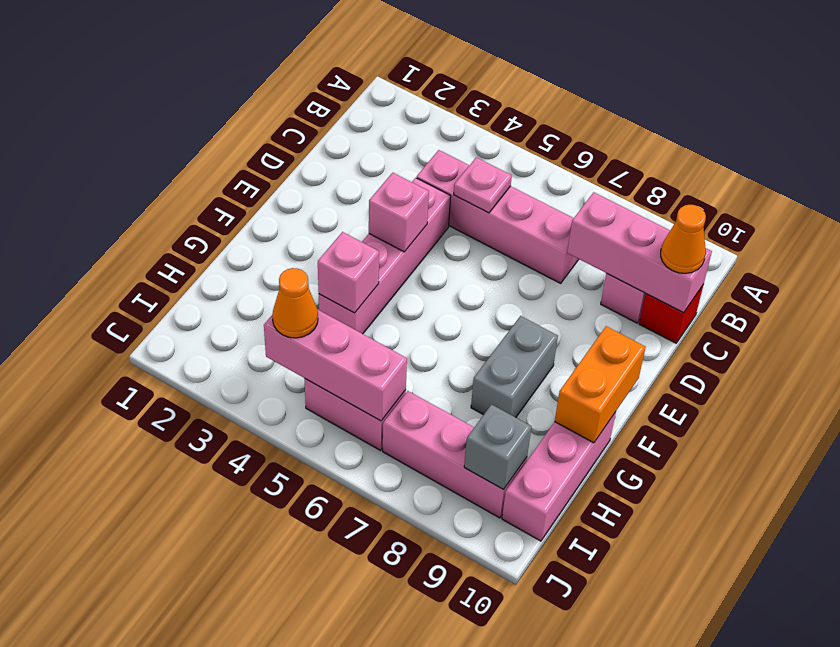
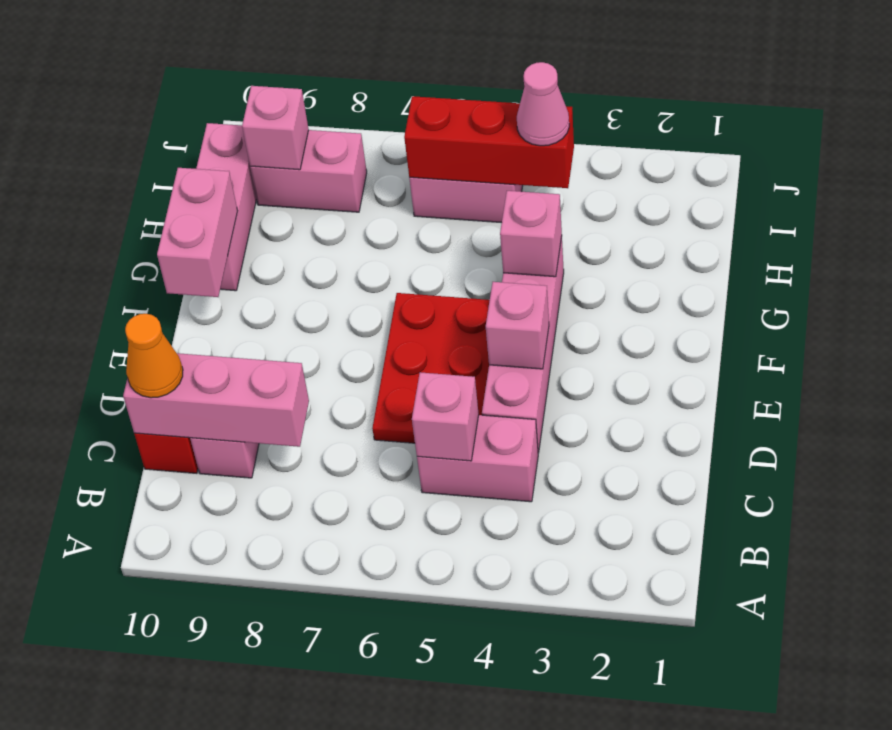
pink 1x4 brick [417,150,579,283] -> pink 1x2 brick [417,415,538,502]
pink 1x1 plate [454,157,512,213] -> pink 1x1 brick [412,372,479,461]
none -> red 2x3 plate [372,293,490,443]
grey 1x2 brick [471,316,558,417] -> none
orange 1x2 brick [555,326,645,443] -> pink 1x2 brick [157,168,238,297]
pink 1x3 brick [264,309,407,421] -> red 1x3 brick [404,96,574,188]
orange 1x1 cone [272,268,318,338] -> pink 1x1 cone [517,62,569,146]
pink 1x3 brick [383,391,527,518] -> pink 1x2 brick [250,130,367,212]
grey 1x1 brick [464,404,531,490] -> pink 1x1 brick [242,86,309,170]

